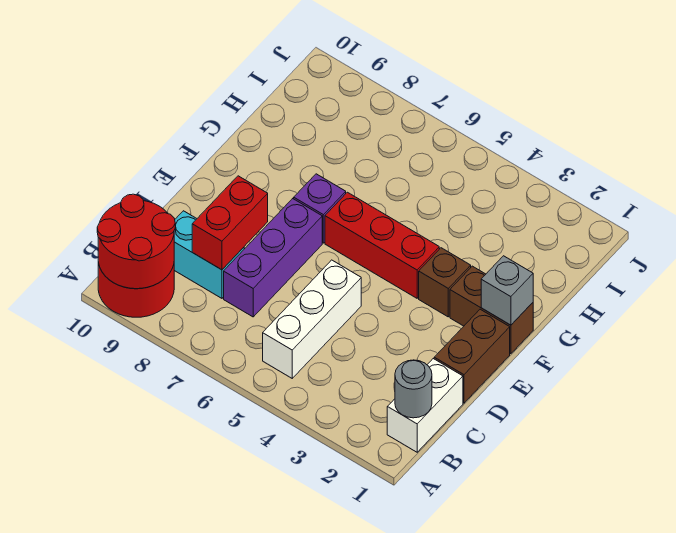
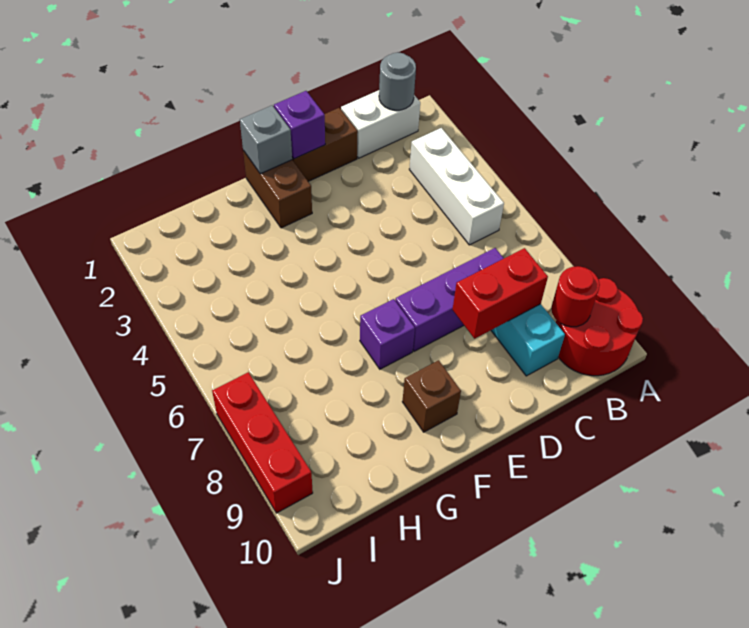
red 2x2 round brick [97,194,175,289] -> red 1x1 round brick [551,266,600,327]
white 1x3 brick [263,260,361,378] -> white 1x3 brick turned to [409,128,504,245]
none -> purple 1x1 brick [274,91,325,159]
brown 1x1 brick [419,248,471,317] -> brown 1x1 brick moved to [402,360,461,432]
red 1x3 brick [325,192,439,298] -> red 1x3 brick moved to [212,372,313,513]

